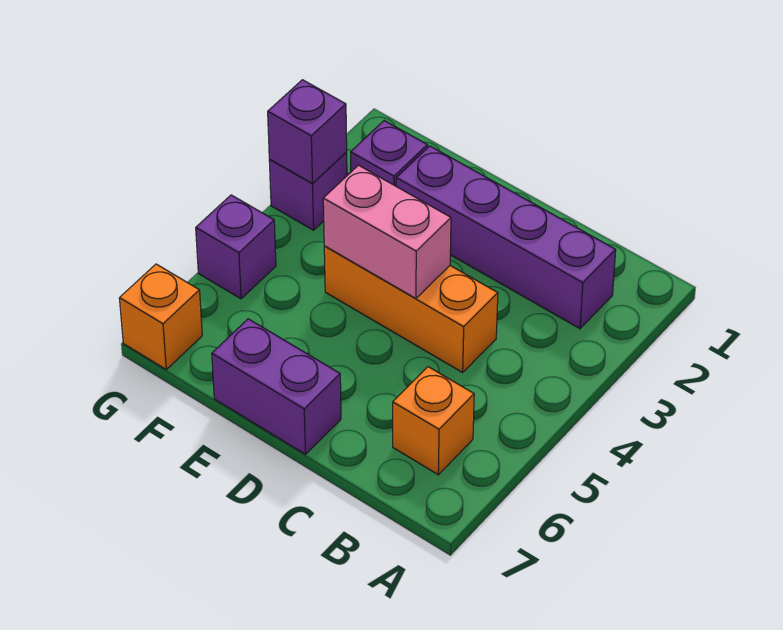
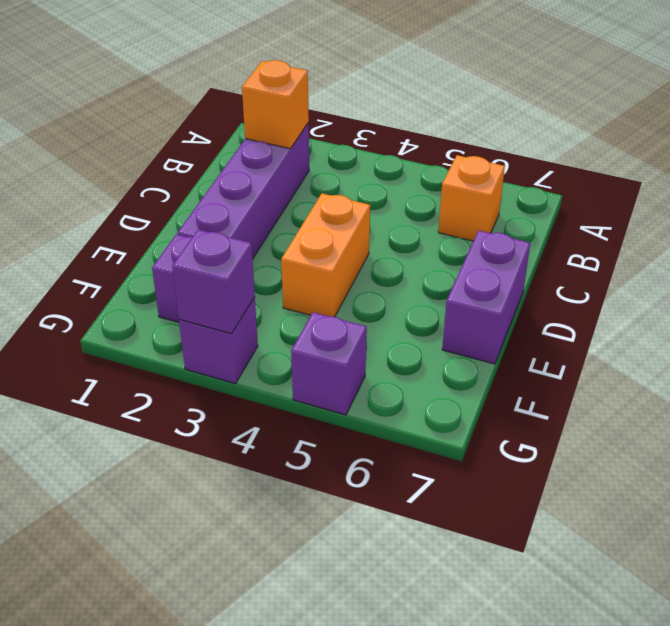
orange 1x3 brick [324,246,498,372] -> orange 1x2 brick [281,193,370,317]
pink 1x2 brick [323,165,451,298] -> none
orange 1x1 brick [119,264,202,369] -> orange 1x1 brick moved to [242,60,309,149]

